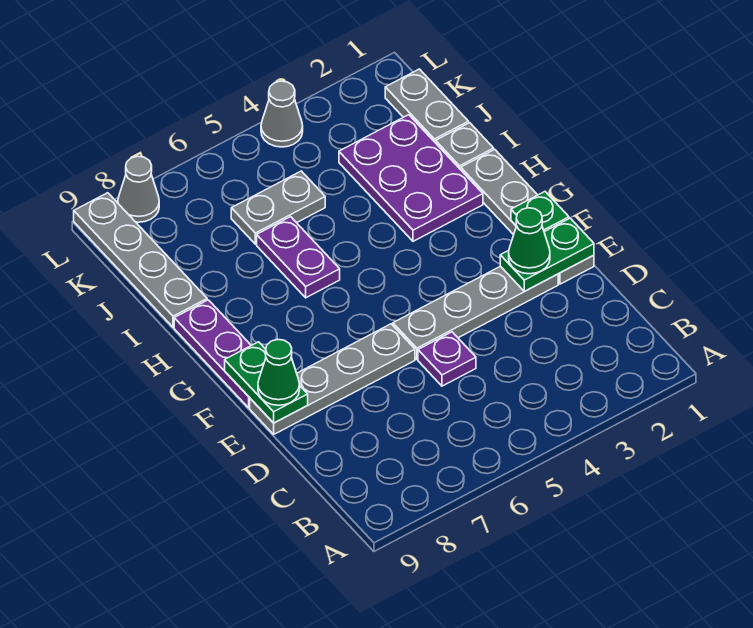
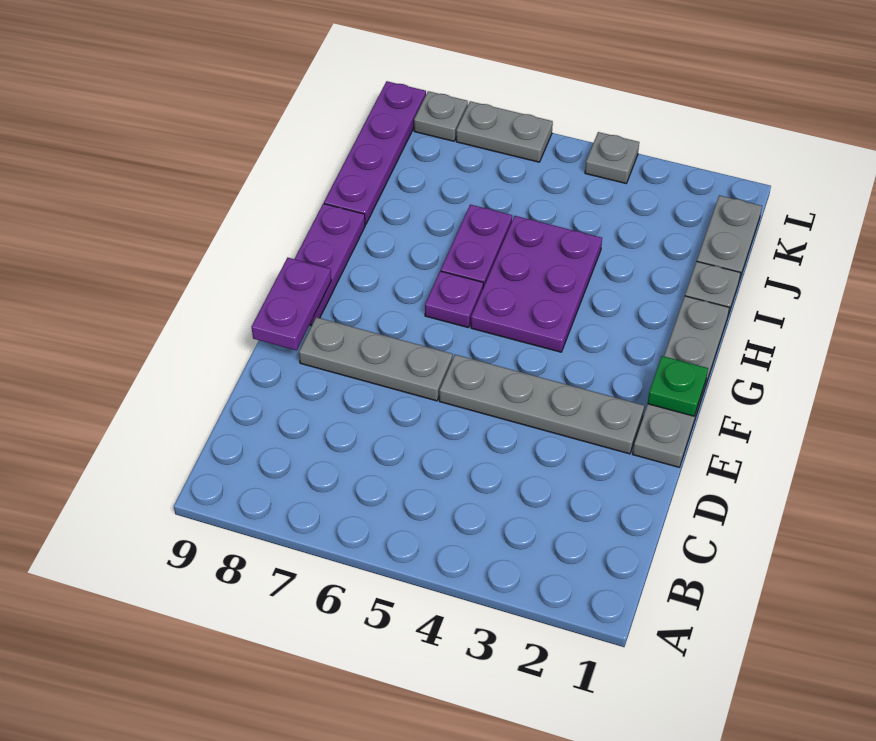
purple 1x1 plate [418,332,476,386] -> purple 1x1 plate moved to [425,271,483,328]
green 1x2 plate [500,218,594,291] -> none
green 1x1 cone [509,208,550,274] -> none
grey 1x4 plate [250,324,415,434] -> grey 1x3 plate [299,317,453,401]
green 1x2 plate [225,342,308,423] -> purple 1x2 plate [252,258,331,350]
green 1x1 cone [258,339,300,405] -> none
purple 2x3 plate [339,115,483,241] -> purple 2x3 plate moved to [471,216,602,352]
grey 1x4 plate [74,193,207,327] -> purple 1x4 plate [324,81,426,225]
grey 1x2 plate [231,171,325,244] -> grey 1x2 plate moved to [456,101,553,162]
grey 1x1 cone [261,81,303,147] -> grey 1x1 plate [585,132,639,183]
grey 1x1 cone [118,156,159,222] -> grey 1x1 plate [414,91,468,141]

